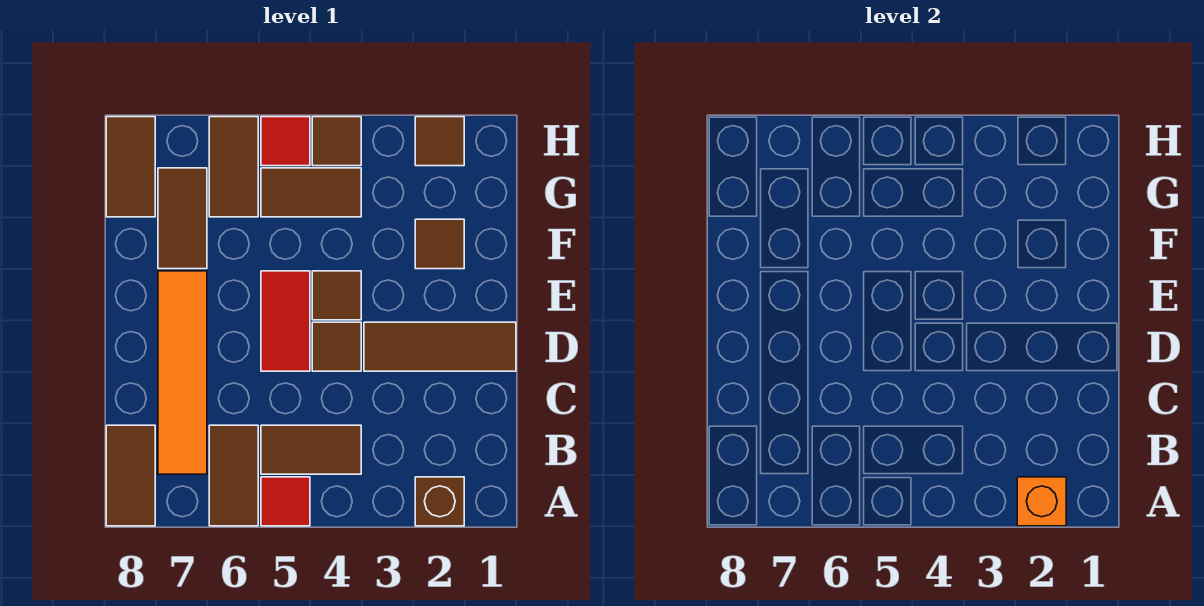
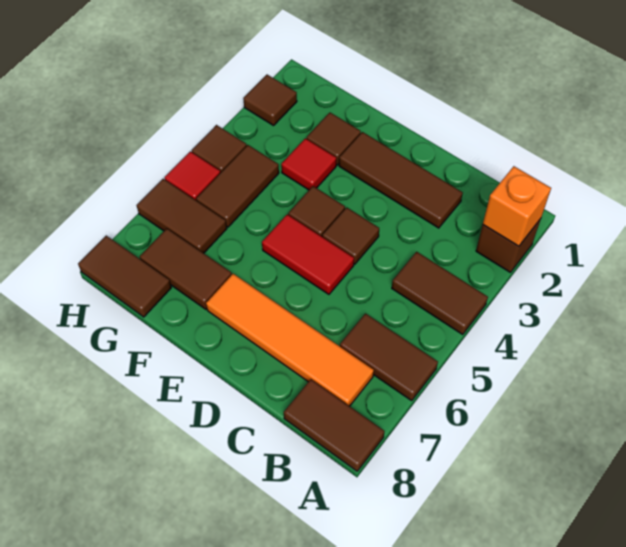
red 1x1 tile [261,477,310,526] -> red 1x1 tile moved to [281,138,336,190]
brown 1x2 tile [261,425,361,474] -> brown 1x2 tile turned to [392,252,488,335]
brown 1x3 tile [364,322,516,371] -> brown 1x3 tile turned to [339,132,463,228]

